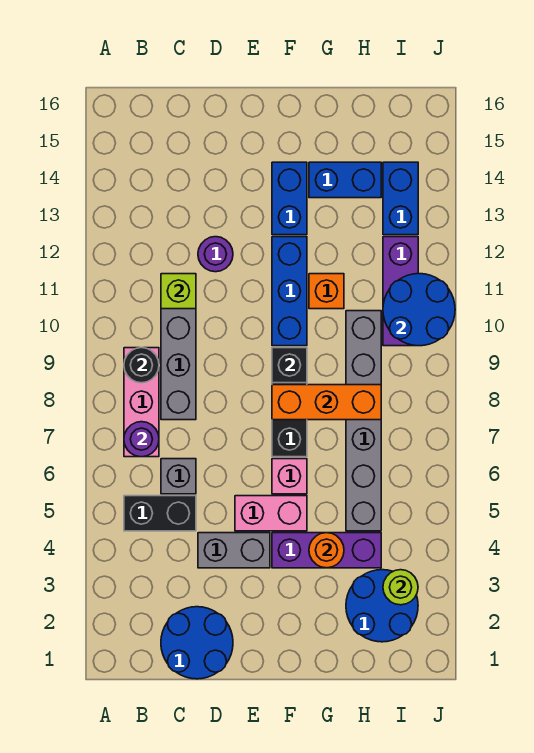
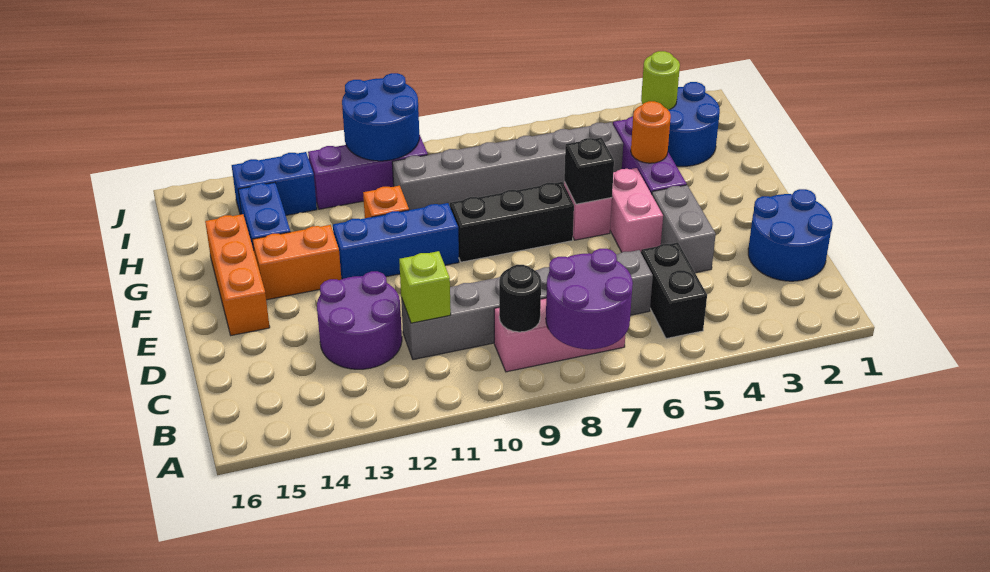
purple 1x1 round brick [124,422,159,457] -> purple 2x2 round brick [546,249,633,349]
purple 1x1 round brick [198,237,233,272] -> purple 2x2 round brick [317,271,402,369]
orange 1x3 brick [272,385,381,420] -> orange 1x3 brick moved to [205,214,270,335]
black 1x1 brick [272,348,307,383] -> black 1x1 brick moved to [564,138,614,204]
blue 1x2 brick [272,162,307,235] -> orange 1x2 brick [252,225,341,300]

